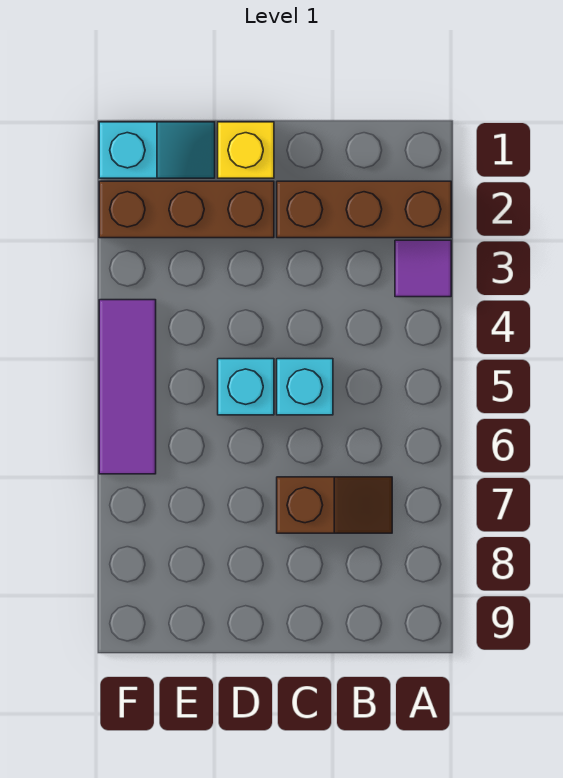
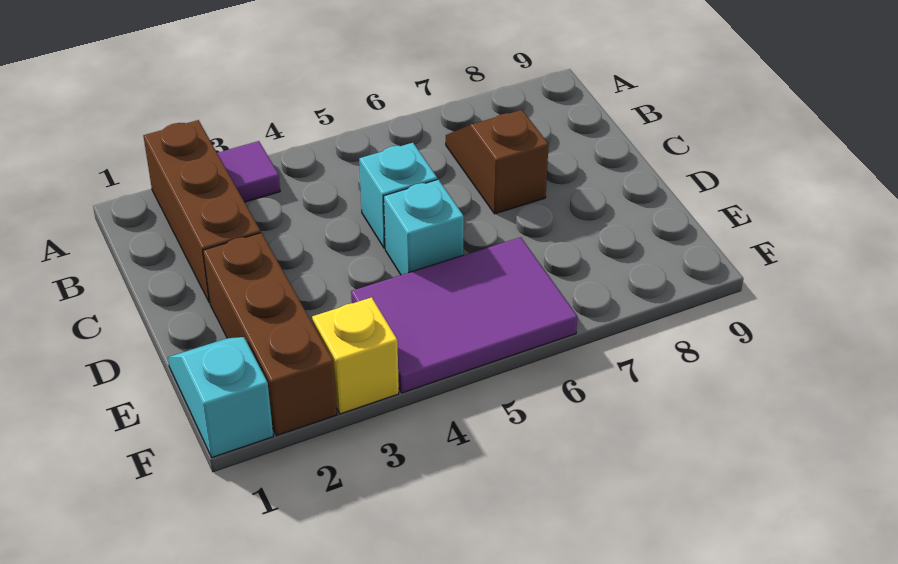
yellow 1x1 brick [218,122,274,178] -> yellow 1x1 brick moved to [312,297,399,414]
purple 1x3 tile [99,300,156,474] -> purple 2x3 tile [351,237,577,393]

